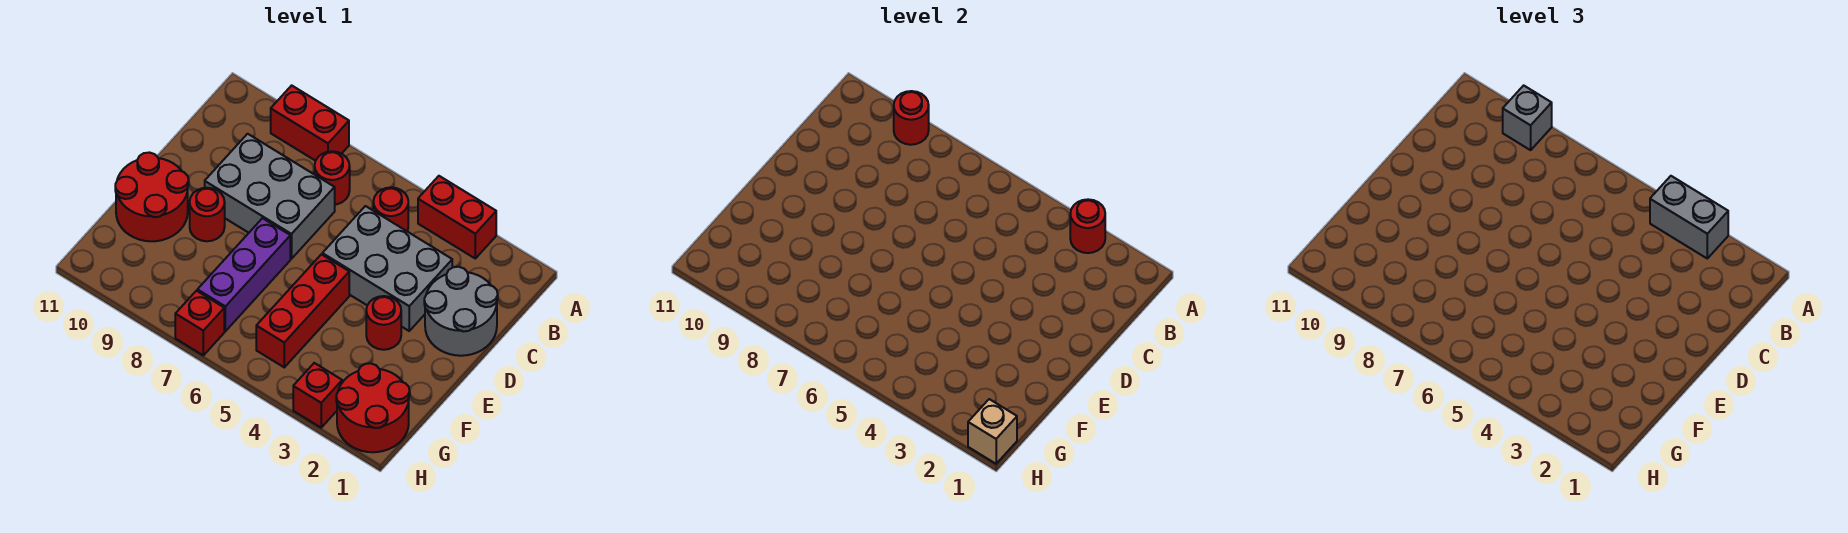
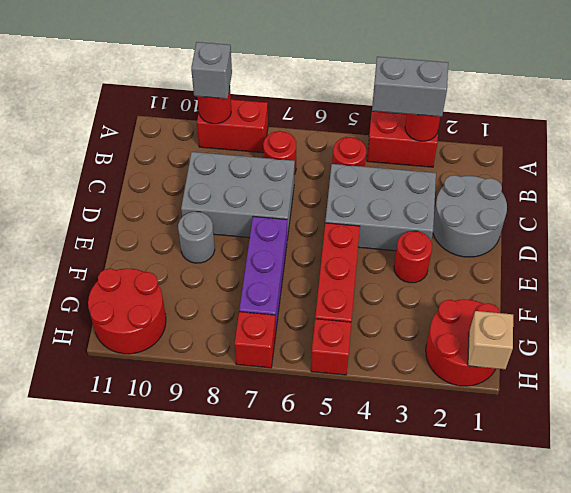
red 1x1 round brick [190,188,225,241] -> grey 1x1 round brick [178,212,215,263]
red 2x2 round brick [115,152,189,241] -> red 2x2 round brick moved to [88,268,166,354]
red 1x1 brick [293,363,342,428] -> red 1x1 brick moved to [311,319,351,375]

